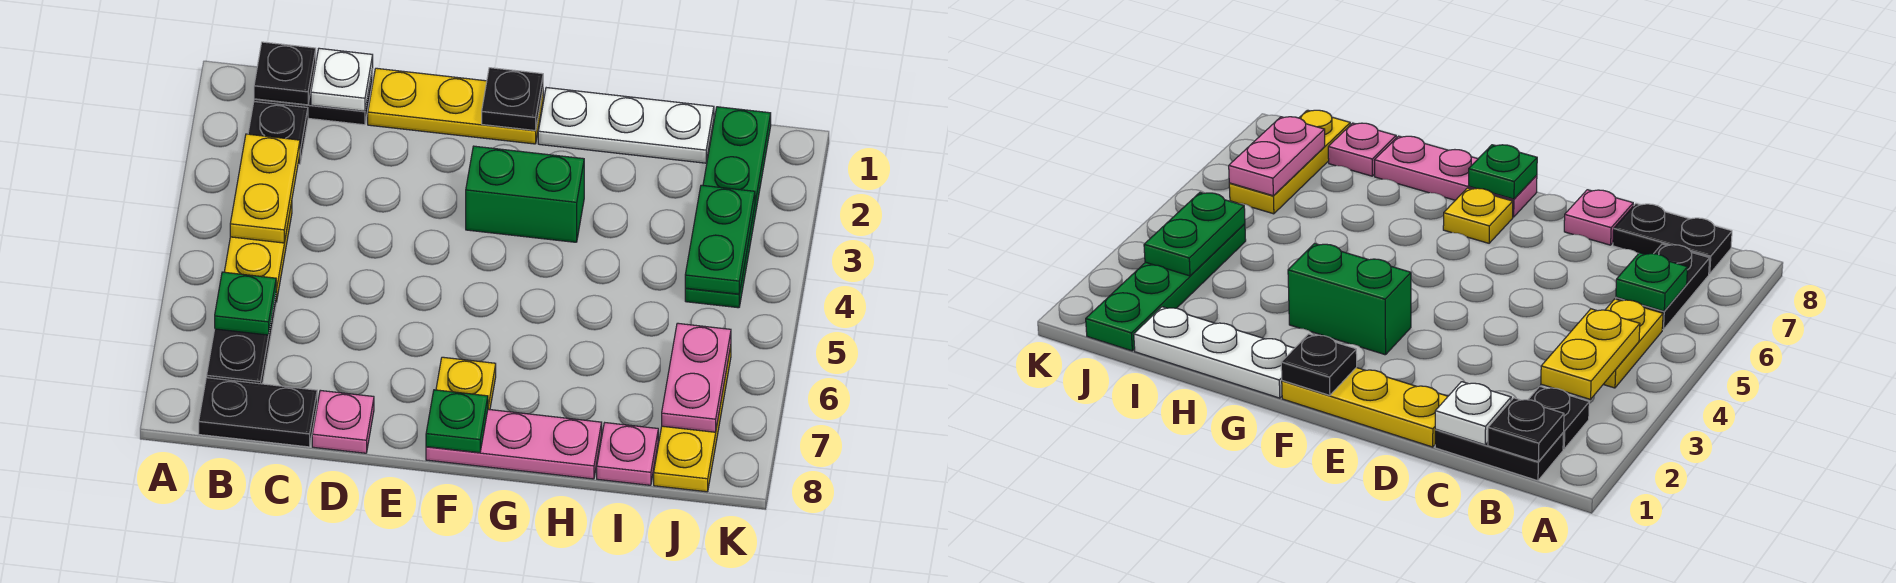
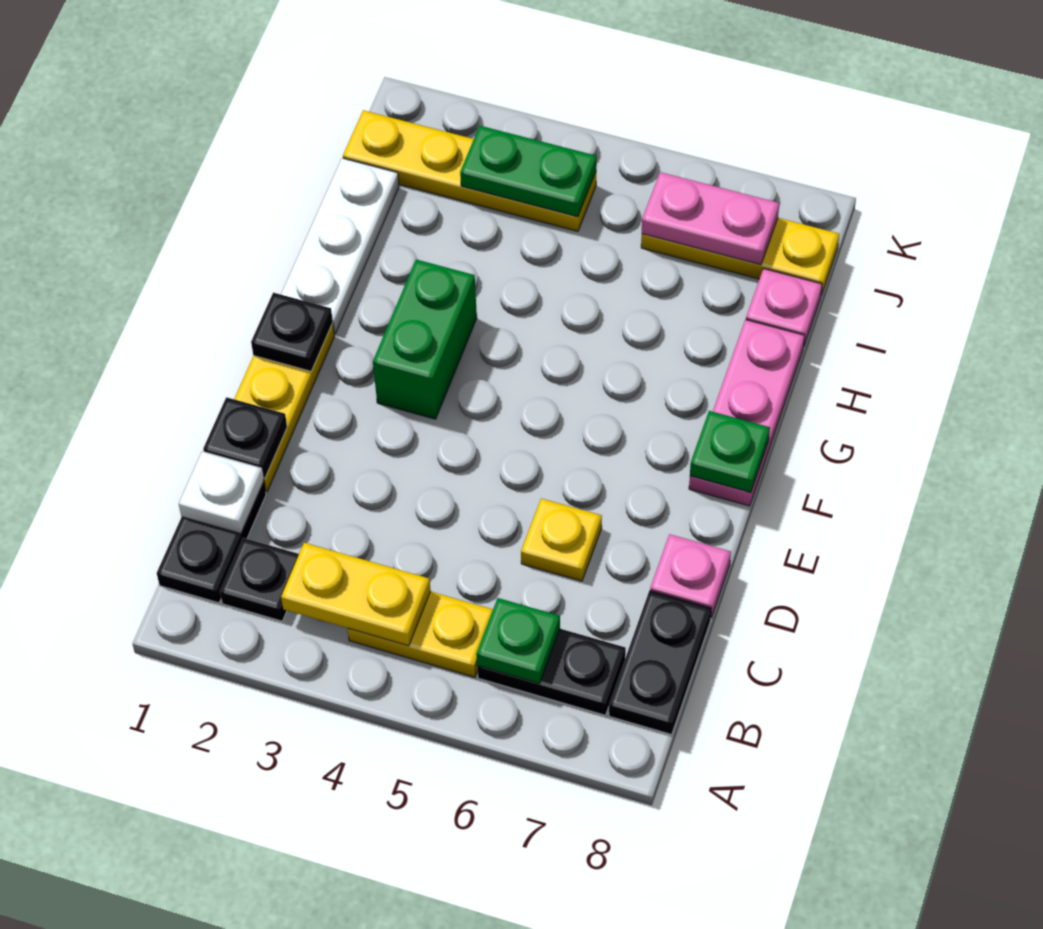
black 1x1 plate [254,42,316,105] -> black 1x1 plate moved to [203,397,287,478]
yellow 1x1 plate [436,357,496,410] -> yellow 1x1 plate moved to [521,498,602,581]
green 1x4 plate [685,107,771,308] -> yellow 1x4 plate [343,110,596,231]

